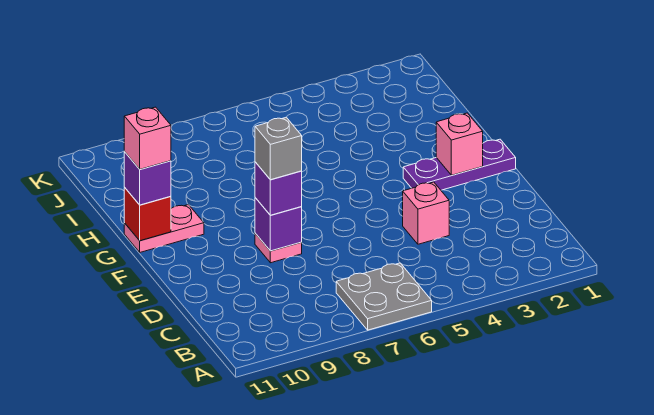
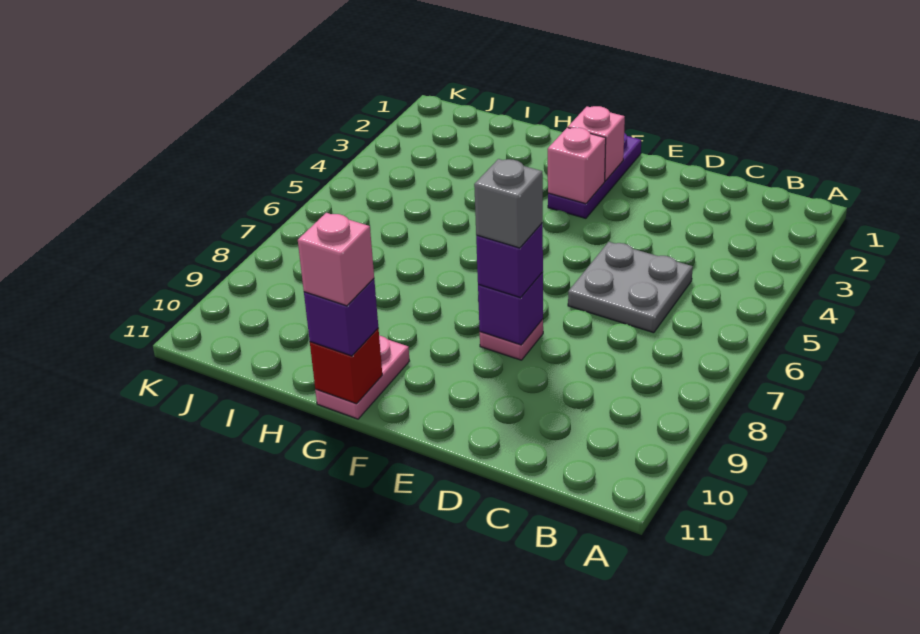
grey 2x2 plate [336,263,432,330] -> grey 2x2 plate moved to [568,242,693,333]
pink 1x1 brick [403,182,449,244] -> pink 1x1 brick moved to [548,128,606,204]

